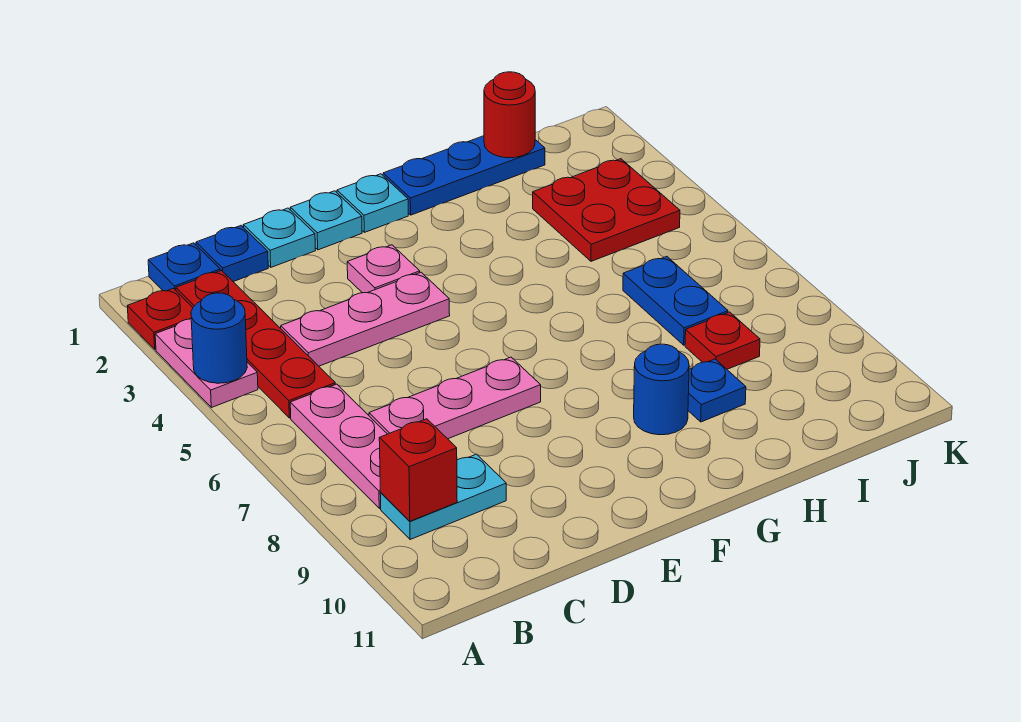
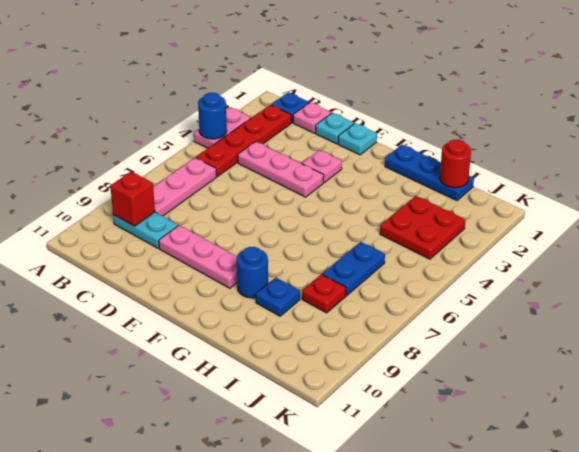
red 1x1 plate [127,288,193,349] -> none
blue 1x1 plate [196,226,268,282] -> pink 1x1 plate [293,103,331,133]
pink 1x3 plate [369,357,541,439] -> pink 1x3 plate moved to [159,225,237,288]
cyan 1x1 plate [337,174,408,232] -> none

